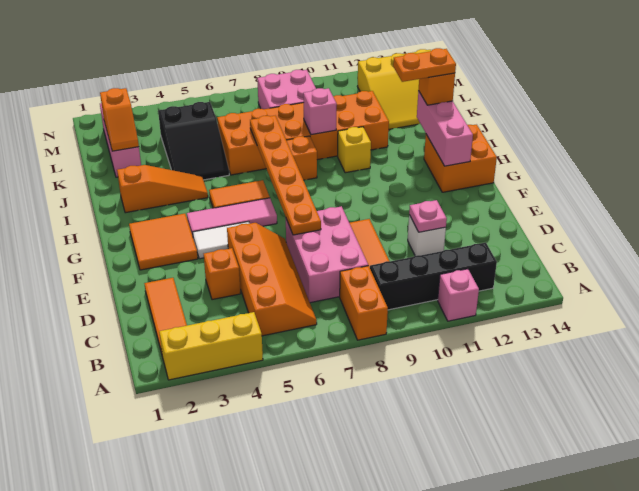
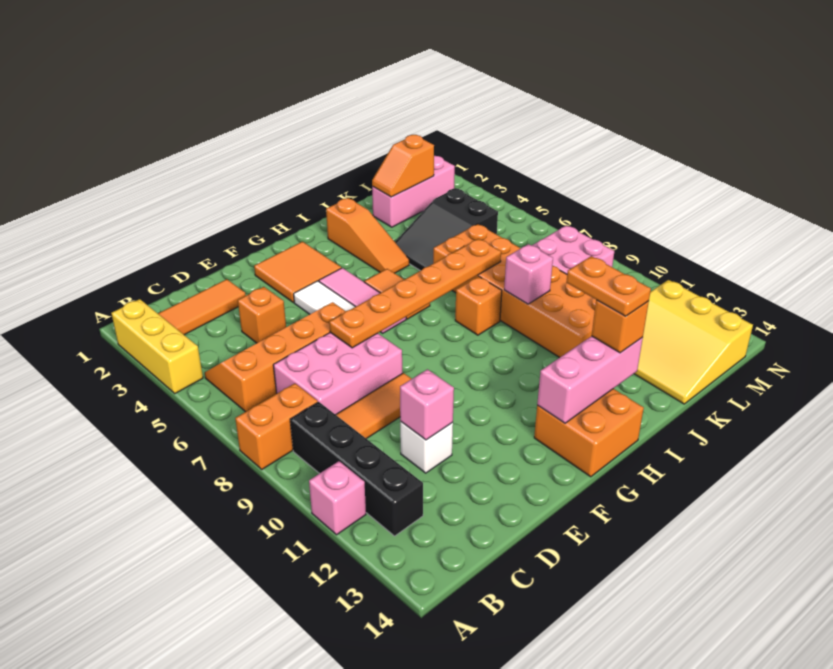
orange 2x4 slope [227,223,317,336] -> orange 2x4 slope turned to [205,302,346,412]
pink 1x1 plate [409,200,447,232] -> pink 1x1 brick [400,369,454,440]
yellow 1x1 brick [338,127,371,173] -> none

